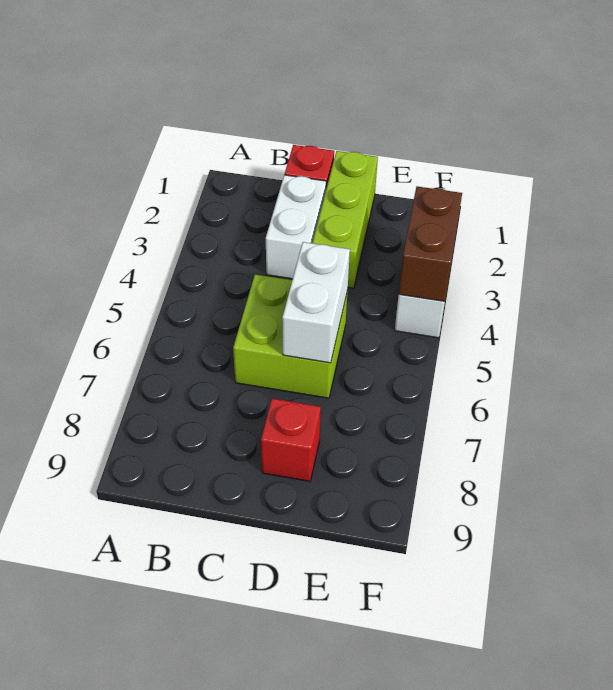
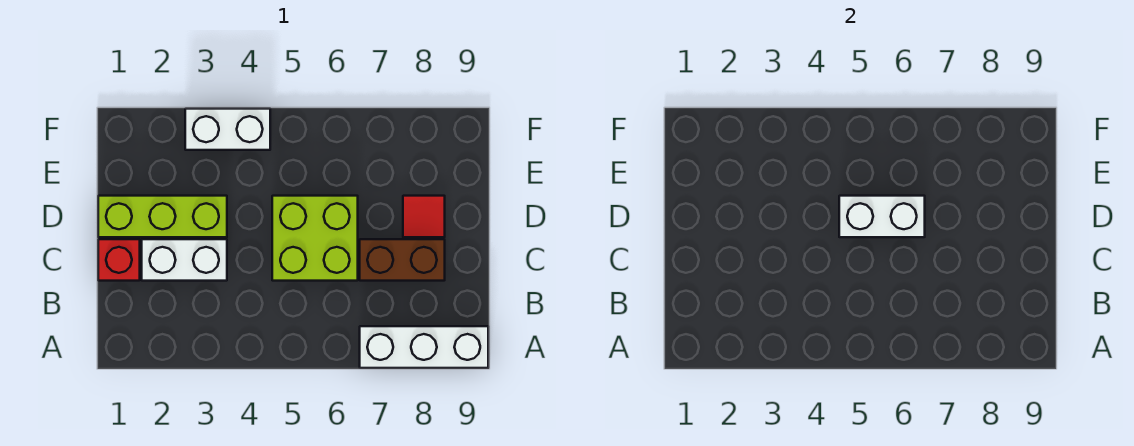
none -> white 1x3 brick [360,326,488,368]
red 1x1 brick [261,399,321,481] -> red 1x1 tile [403,196,445,237]
brown 1x2 brick [399,186,462,301] -> brown 1x2 brick moved to [360,239,445,281]

